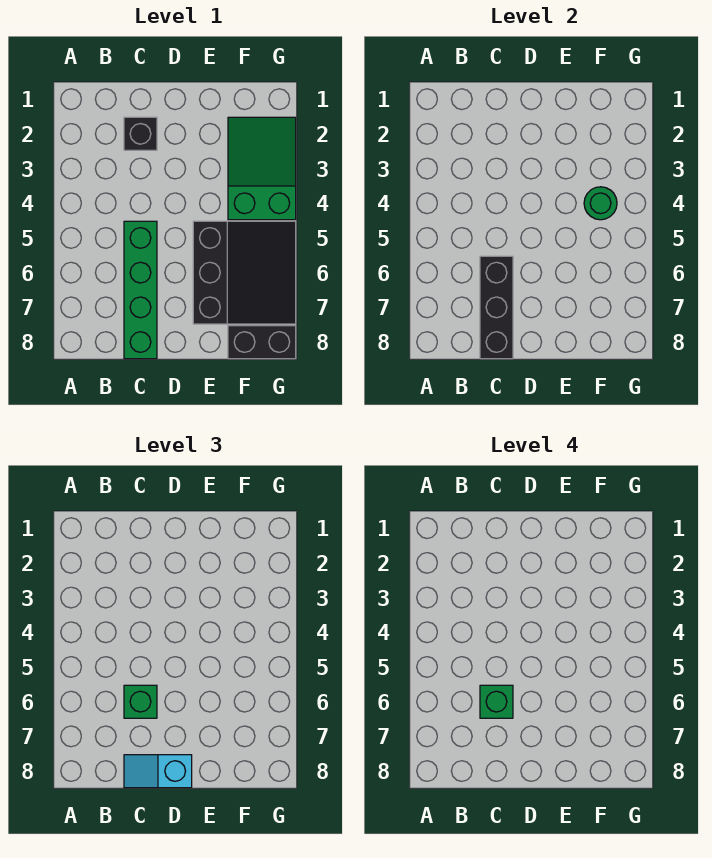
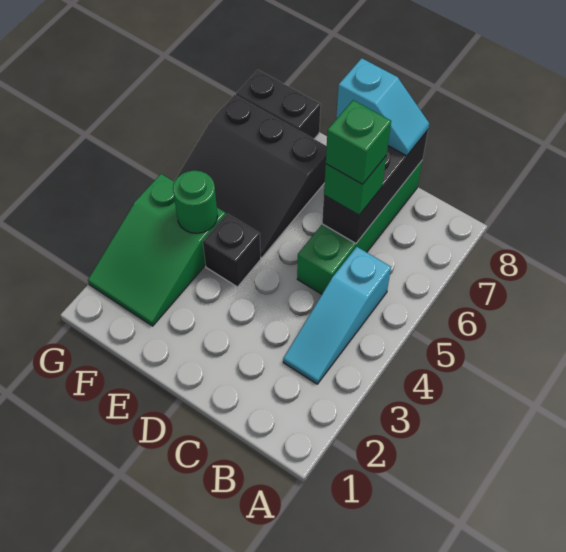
none -> cyan 1x3 slope [283,247,391,384]
black 1x1 brick [124,117,157,150] -> black 1x1 brick moved to [203,214,261,287]
black 3x3 slope [193,221,296,324] -> black 3x3 slope turned to [174,95,327,258]

